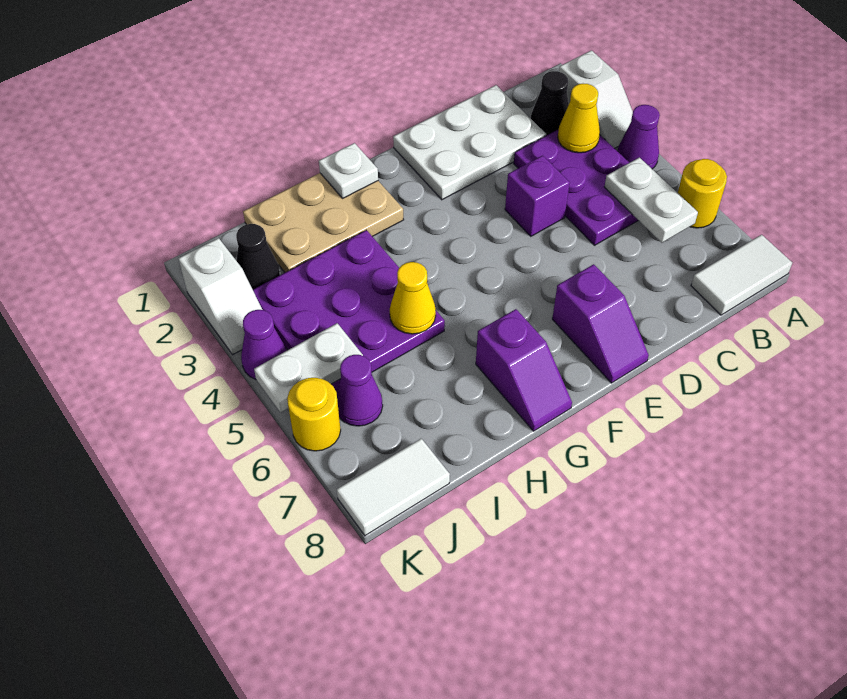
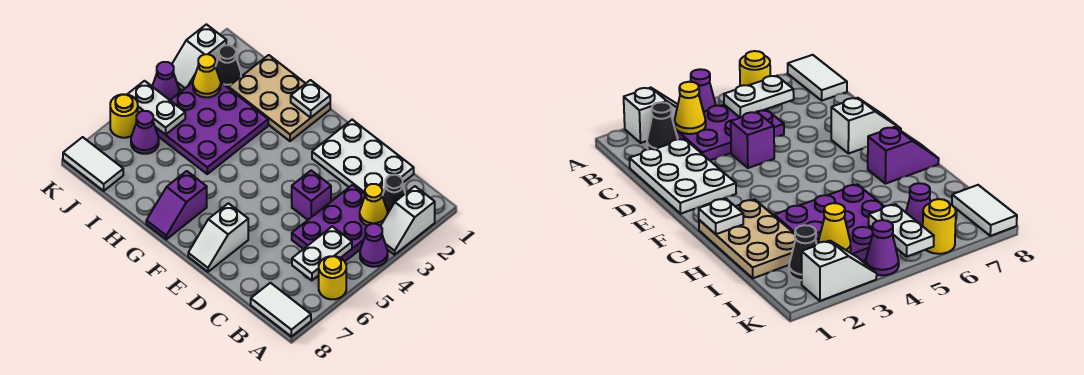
purple 1x2 slope [552,264,649,383] -> white 1x2 slope [188,203,248,272]
yellow 1x1 cone [390,262,436,334] -> yellow 1x1 cone moved to [193,54,221,97]

